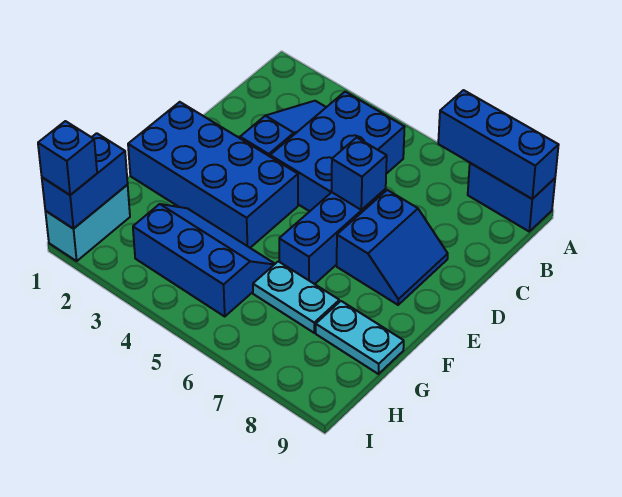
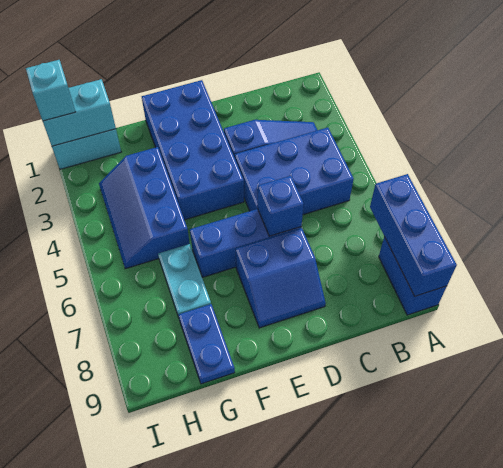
blue 2x3 slope [133,204,275,316] -> blue 2x3 slope turned to [99,147,190,269]
cyan 1x2 plate [316,301,404,374] -> blue 1x2 plate [178,304,235,384]
blue 1x2 brick [42,133,128,229] -> cyan 1x2 brick [43,79,116,146]
blue 1x1 brick [38,121,97,195] -> cyan 1x1 brick [26,60,75,121]

